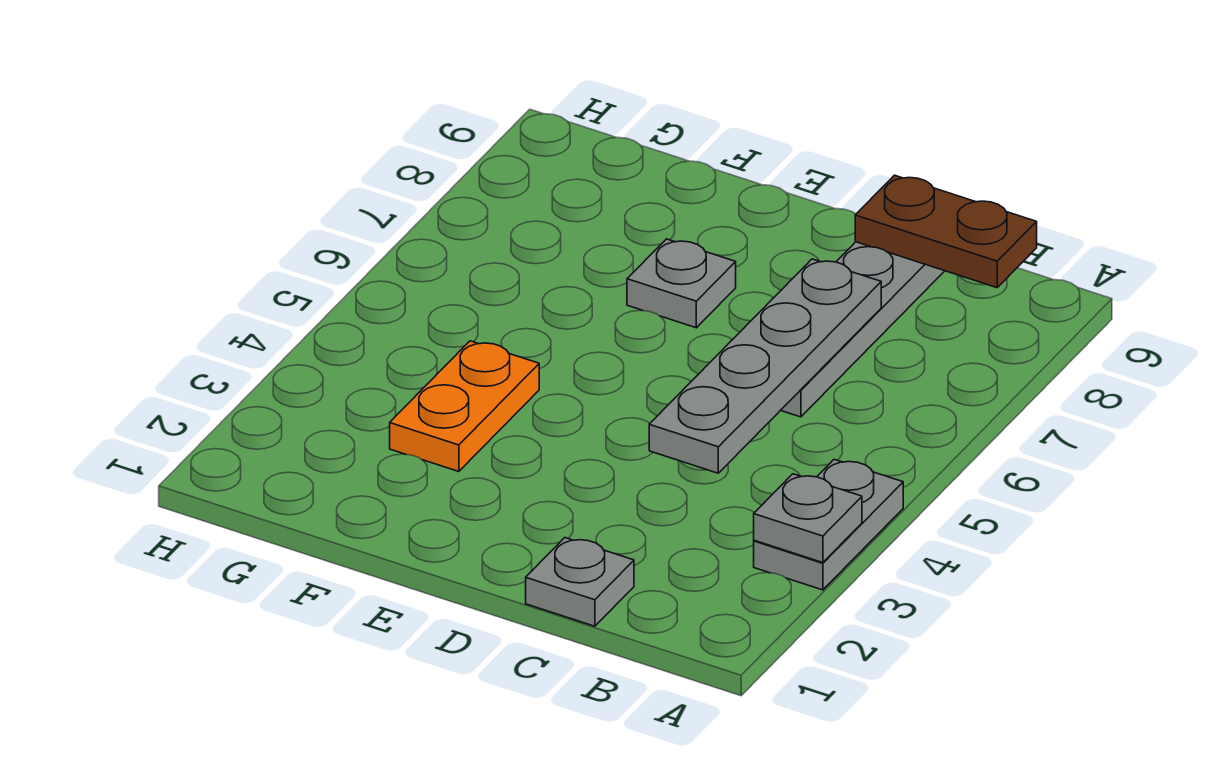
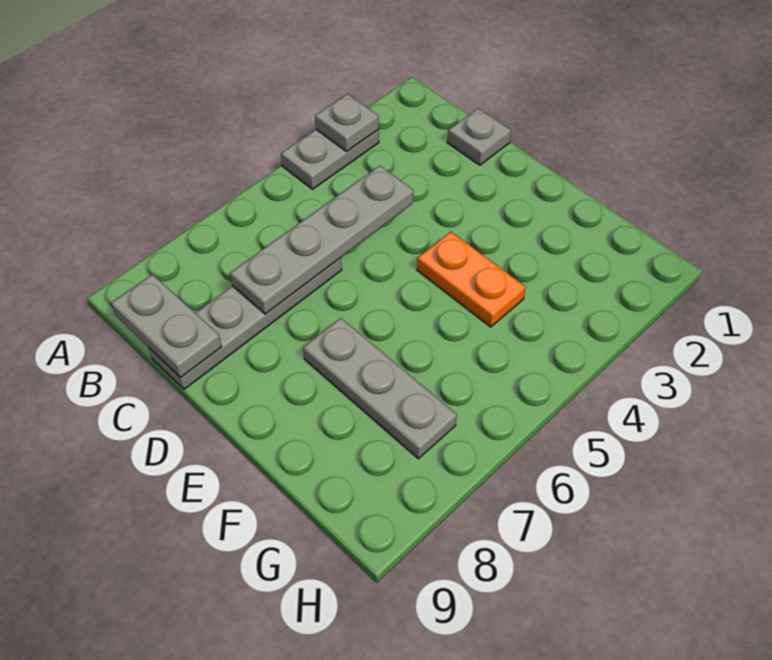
brown 1x2 plate [855,175,1037,288] -> grey 1x2 plate [111,274,222,378]
grey 1x1 plate [627,239,736,328] -> grey 1x3 plate [303,318,457,459]
orange 1x2 plate [390,341,539,472] -> orange 1x2 plate turned to [417,232,526,327]

